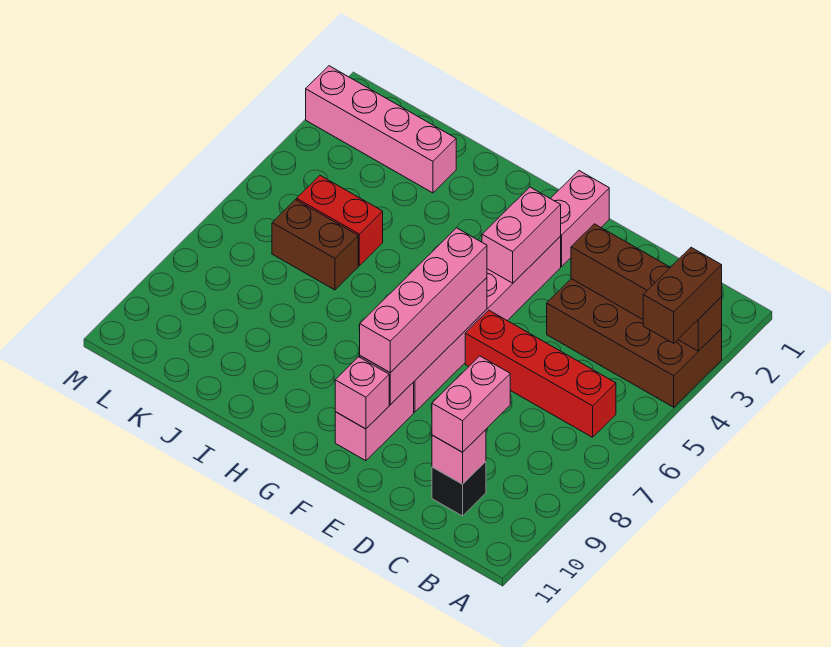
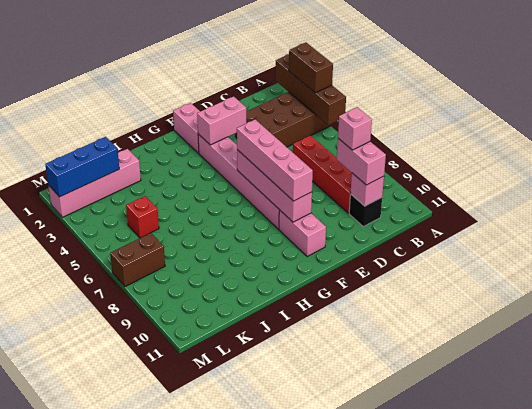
brown 1x4 brick [571,224,722,351] -> brown 1x4 brick turned to [275,54,346,125]
red 1x4 brick [465,310,616,437] -> red 1x4 brick turned to [293,135,352,213]
pink 1x2 brick [482,187,561,283] -> pink 1x2 brick turned to [197,96,246,145]
pink 1x1 brick [335,357,389,429] -> pink 1x1 brick moved to [338,107,372,150]
red 1x2 brick [297,176,383,266] -> red 1x1 brick [126,196,159,238]
brown 1x2 brick [272,200,358,290] -> brown 1x2 brick moved to [110,233,165,287]
none -> blue 1x3 brick [45,137,119,197]

